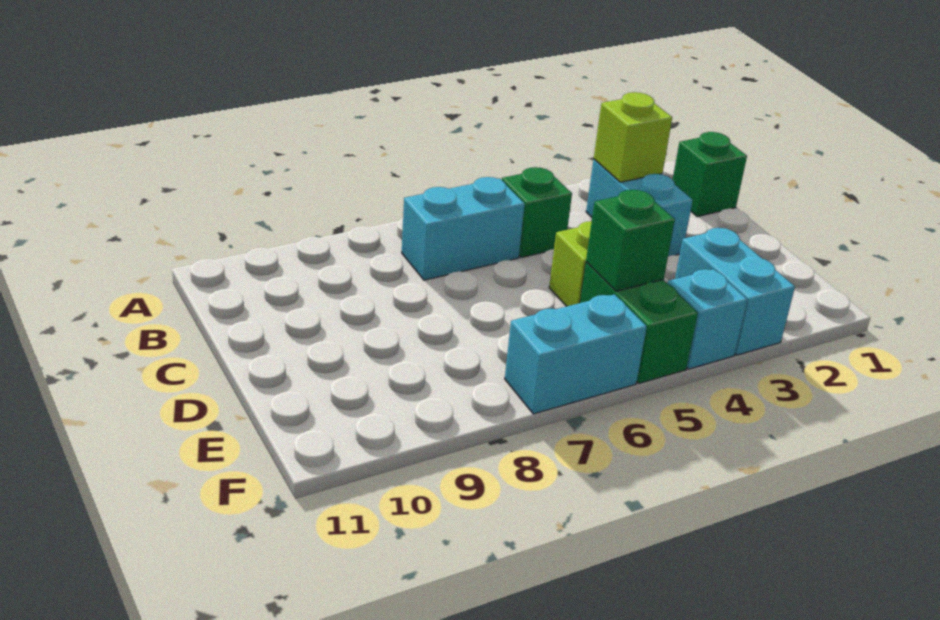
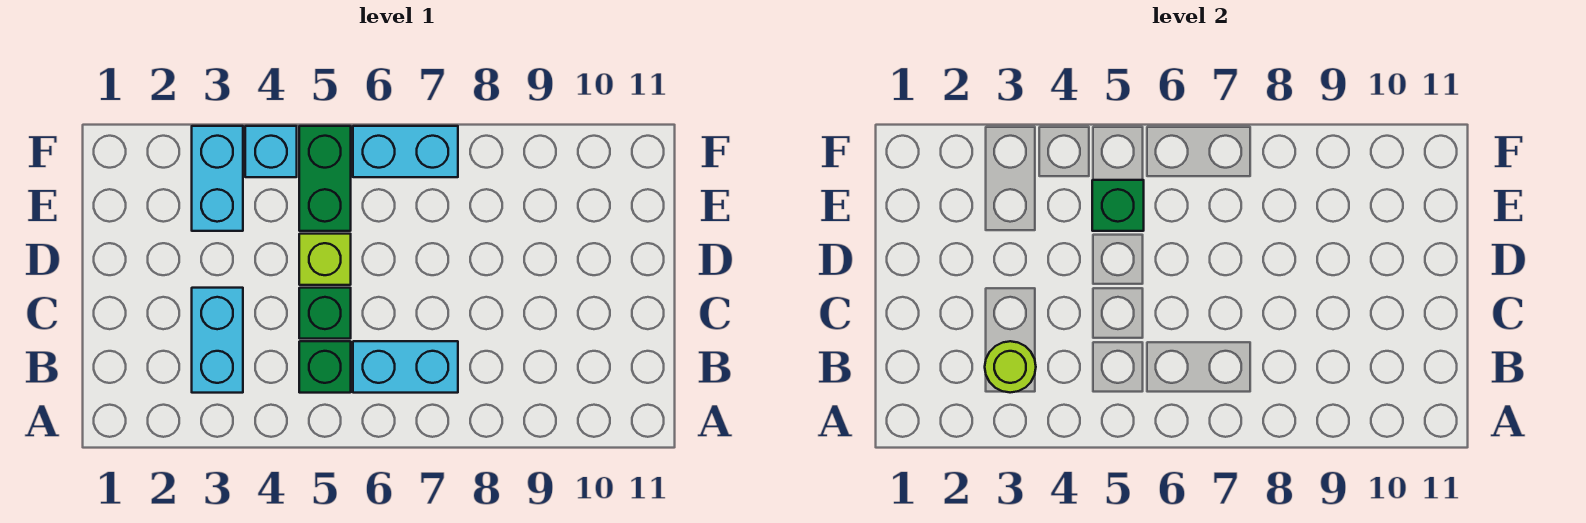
green 1x1 brick [673,132,747,217] -> green 1x1 brick moved to [299,288,351,339]
lime 1x1 brick [594,92,672,182] -> lime 1x1 round brick [985,341,1036,393]

